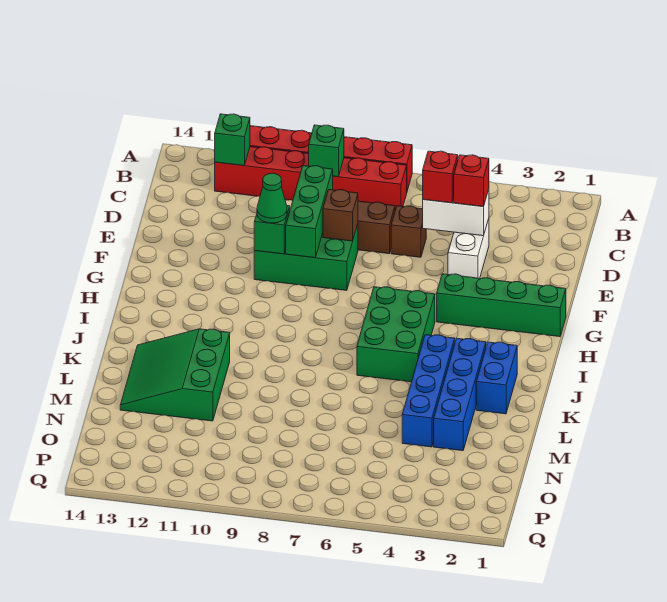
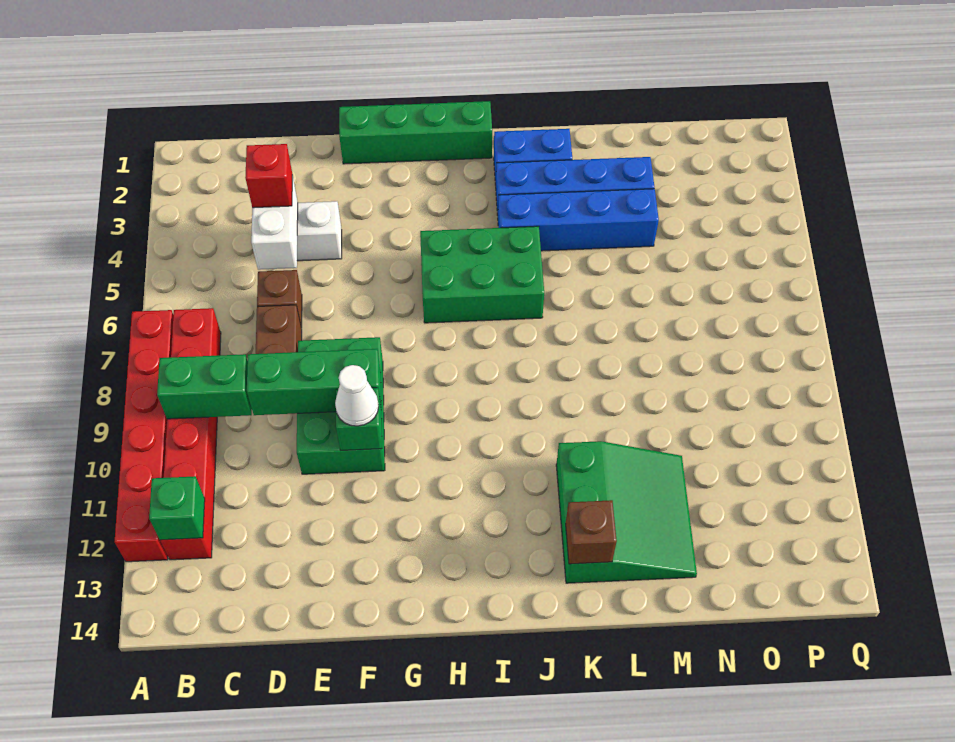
green 1x1 brick [309,125,344,177] -> green 1x2 brick [157,354,252,419]
red 1x1 brick [423,151,458,203] -> none
brown 1x1 brick [323,190,358,241] -> brown 1x1 brick moved to [566,500,617,564]
green 1x1 cone [257,173,287,223] -> white 1x1 cone [335,365,379,426]
green 1x4 brick [437,274,566,337] -> green 1x4 brick turned to [339,101,492,164]
green 3x3 slope [120,329,230,421] -> green 3x3 slope turned to [556,441,697,583]

